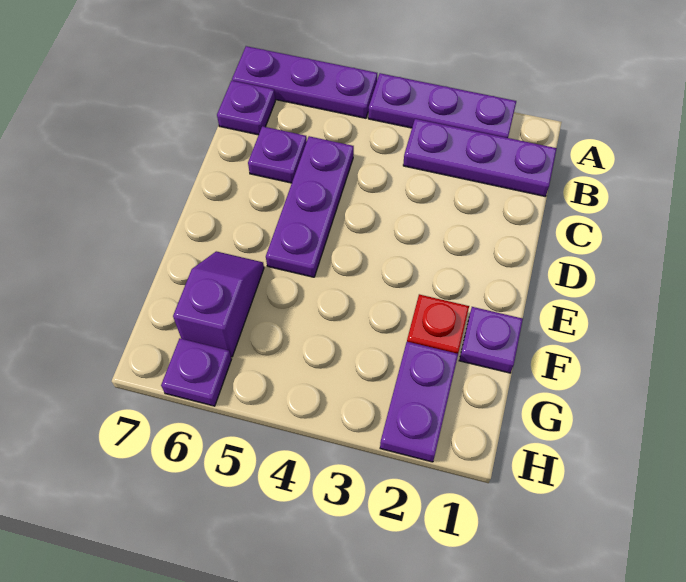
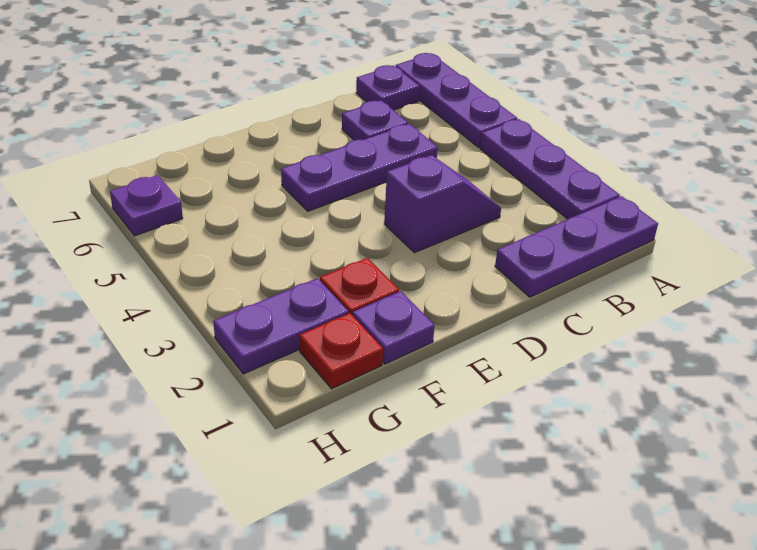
purple 1x3 plate [403,119,557,196] -> purple 1x3 plate turned to [495,196,658,297]
purple 1x2 slope [173,251,264,357] -> purple 1x2 slope moved to [384,155,501,253]
none -> red 1x1 plate [300,313,383,389]

